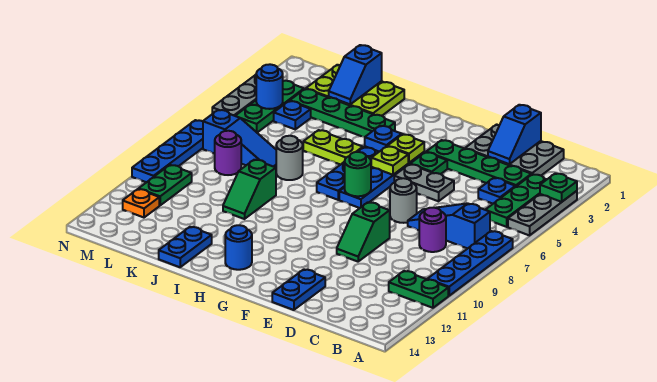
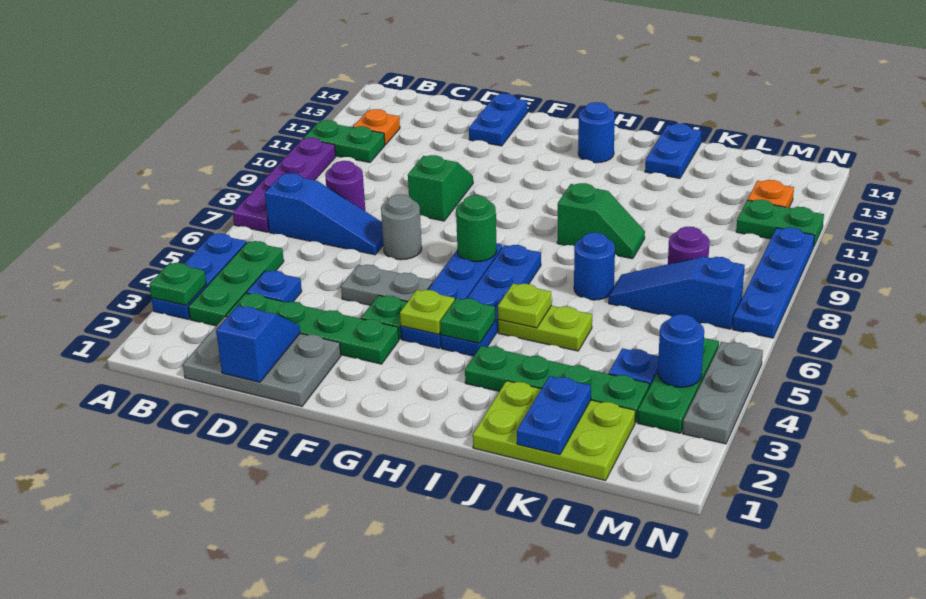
grey 1x3 plate [508,191,577,235] -> blue 1x3 plate [151,234,246,319]
blue 1x4 plate [428,231,513,296] -> purple 1x4 plate [233,138,336,232]
none -> orange 1x1 plate [353,109,400,145]
lime 1x1 plate [371,146,408,175] -> lime 1x1 plate moved to [498,284,551,328]
blue 1x1 plate [365,126,402,152] -> green 1x1 plate [440,298,495,343]
grey 1x1 round brick [276,136,303,180] -> blue 1x1 round brick [574,233,615,300]
green 1x2 slope [223,160,276,219] -> green 1x2 slope turned to [557,183,645,259]
blue 1x2 slope [329,45,382,104] -> blue 1x2 plate [517,376,591,455]
green 1x2 plate [139,165,192,205] -> green 1x2 plate turned to [736,200,824,246]

